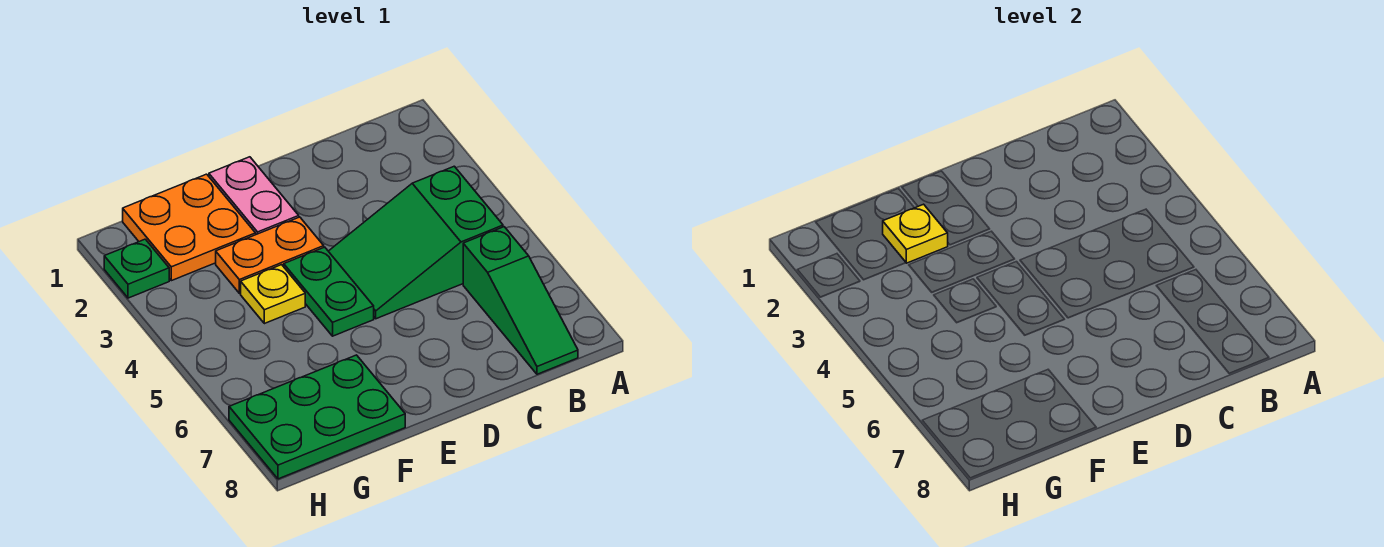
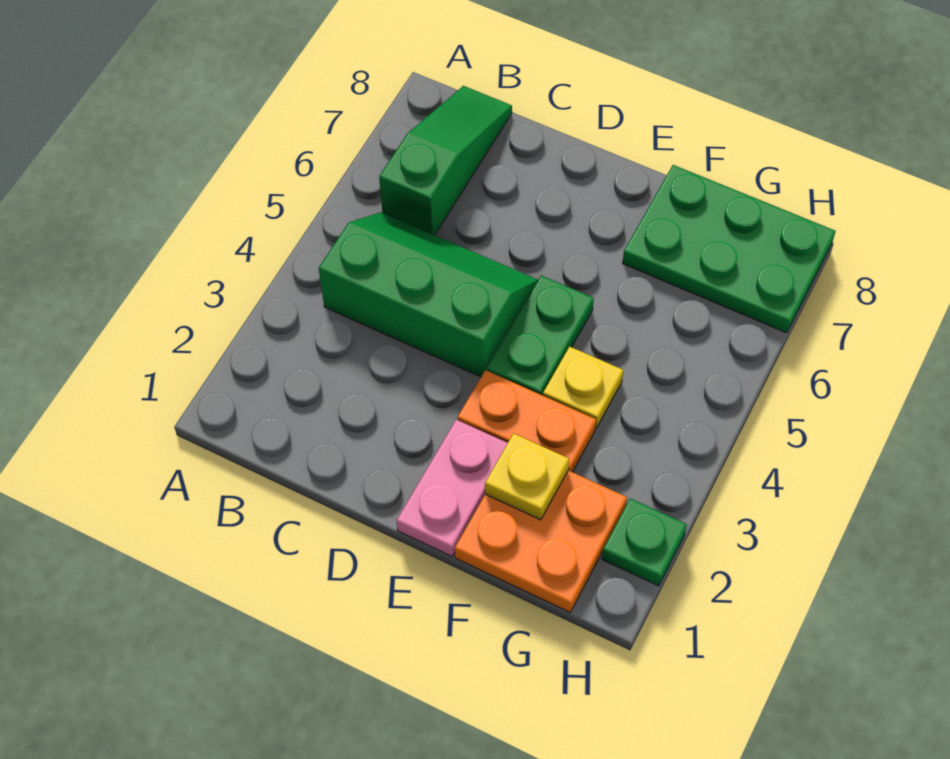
green 2x3 slope [329,166,503,319] -> green 2x3 slope turned to [319,212,538,377]

